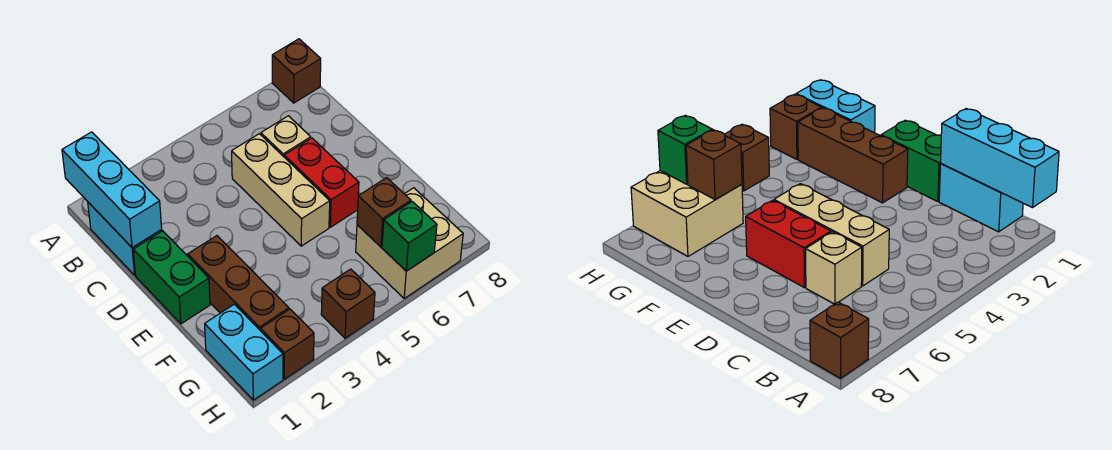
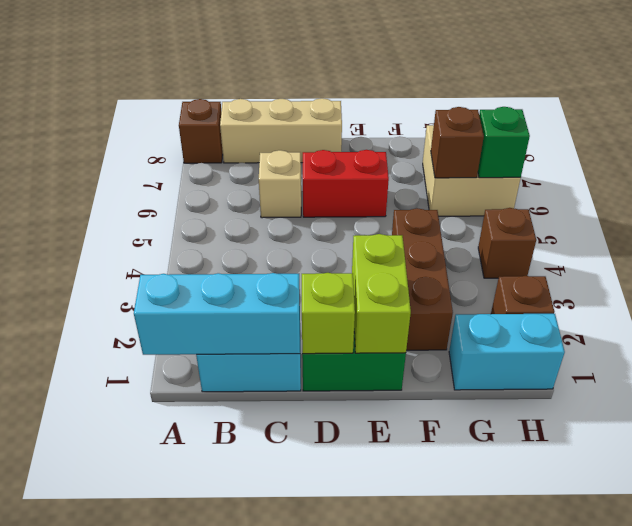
tan 1x3 brick [232,134,330,246] -> tan 1x3 brick moved to [220,98,342,163]
none -> lime 1x1 brick [302,273,355,354]
none -> lime 1x2 brick [352,234,411,353]
brown 1x3 brick [188,236,289,331] -> brown 1x3 brick turned to [392,208,453,350]

